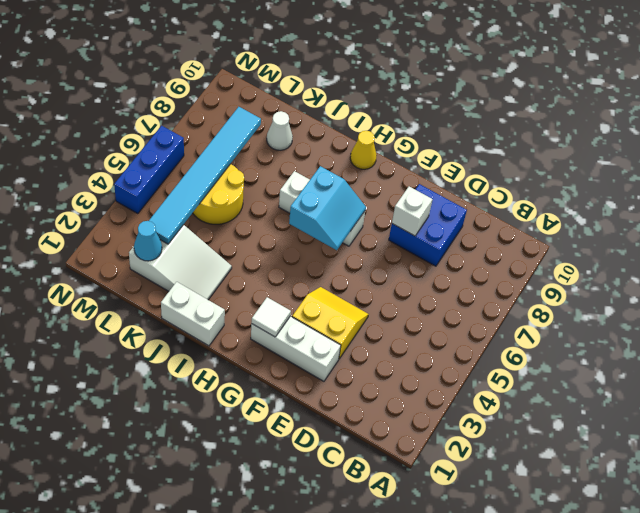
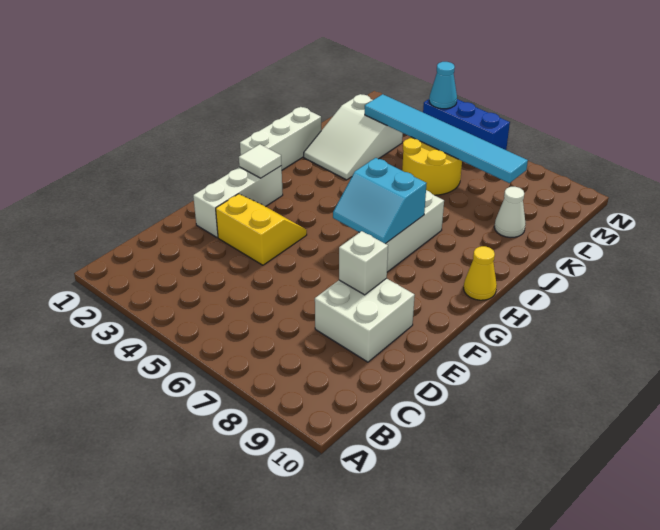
blue 2x2 brick [389,184,467,266] -> white 2x2 brick [315,278,415,362]
yellow 2x2 slope [292,287,369,359] -> yellow 2x2 slope turned to [216,194,307,265]
white 1x2 brick [161,282,225,346] -> white 1x3 brick [240,107,321,170]
cyan 1x1 cone [134,221,162,261] -> cyan 1x1 cone moved to [429,62,457,109]

